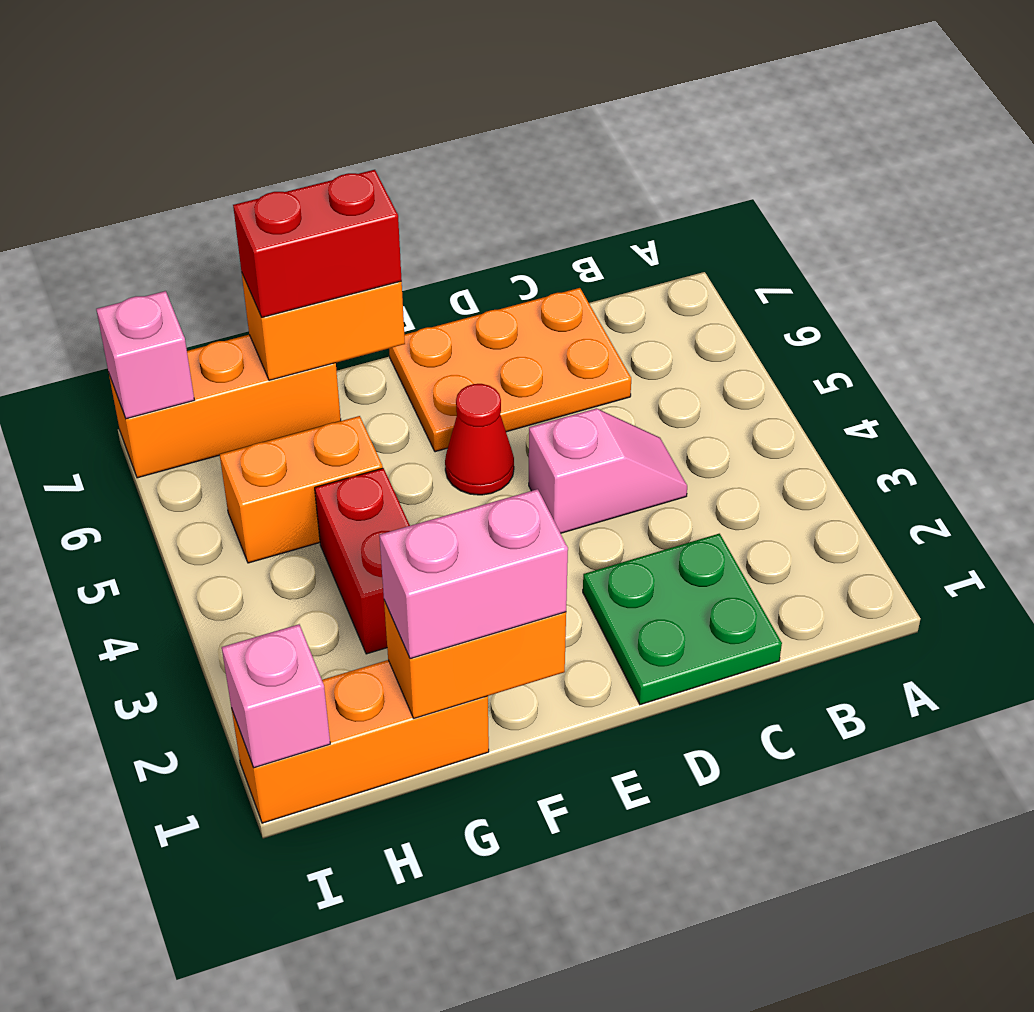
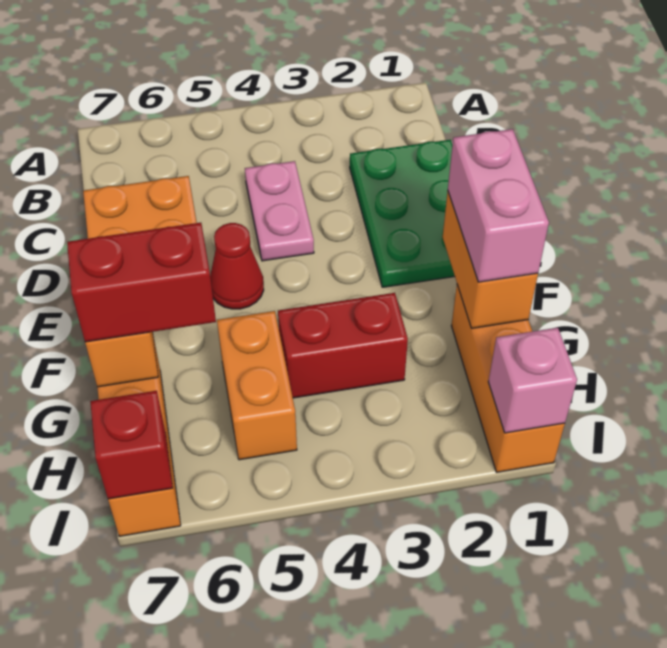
green 2x2 plate [583,534,782,705] -> green 2x3 plate [350,140,455,287]
pink 1x2 slope [529,408,687,533] -> pink 1x2 plate [245,161,314,261]
red 1x2 brick [233,170,402,317] -> red 1x2 brick turned to [67,223,216,342]
pink 1x1 brick [96,291,194,419] -> red 1x1 brick [90,391,173,499]

